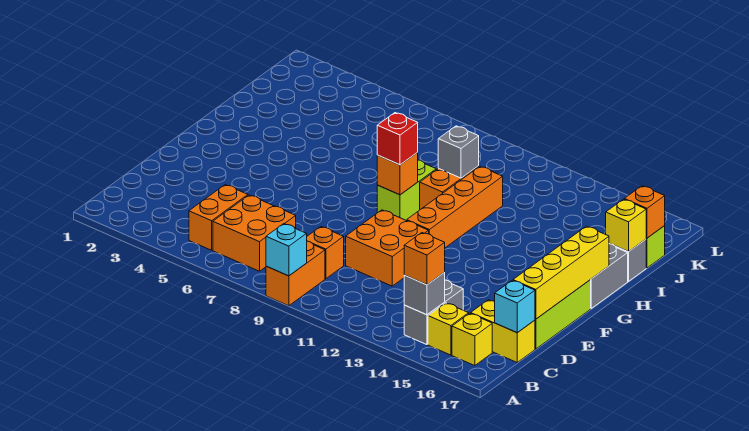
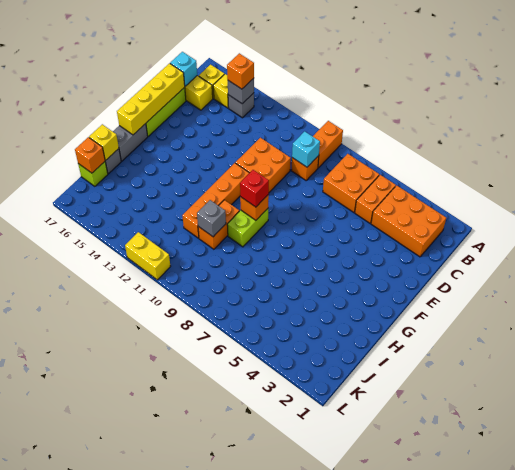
cyan 1x1 brick [266,224,307,276] -> cyan 1x1 brick moved to [292,131,320,167]
none -> orange 2x3 brick [371,186,446,257]
grey 1x2 brick [404,280,463,345] -> grey 1x1 brick [228,93,254,118]
none -> yellow 1x2 brick [125,232,171,280]

